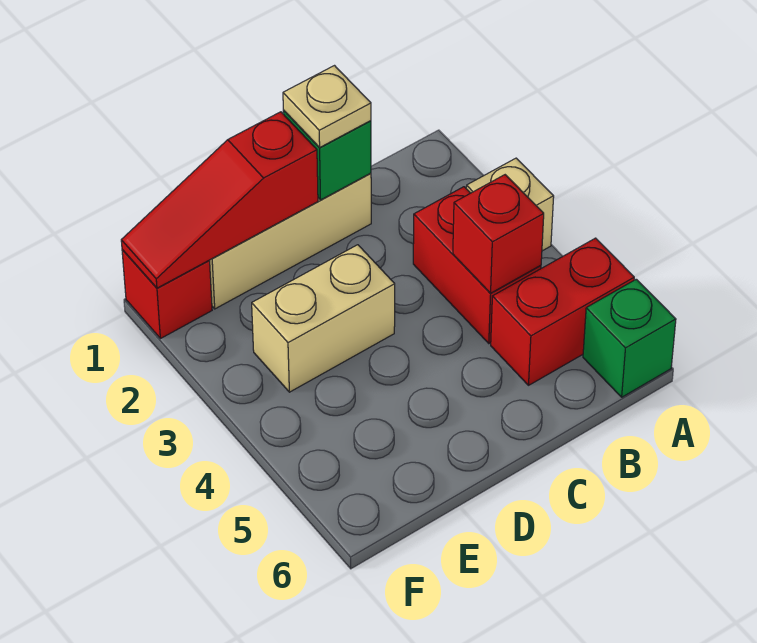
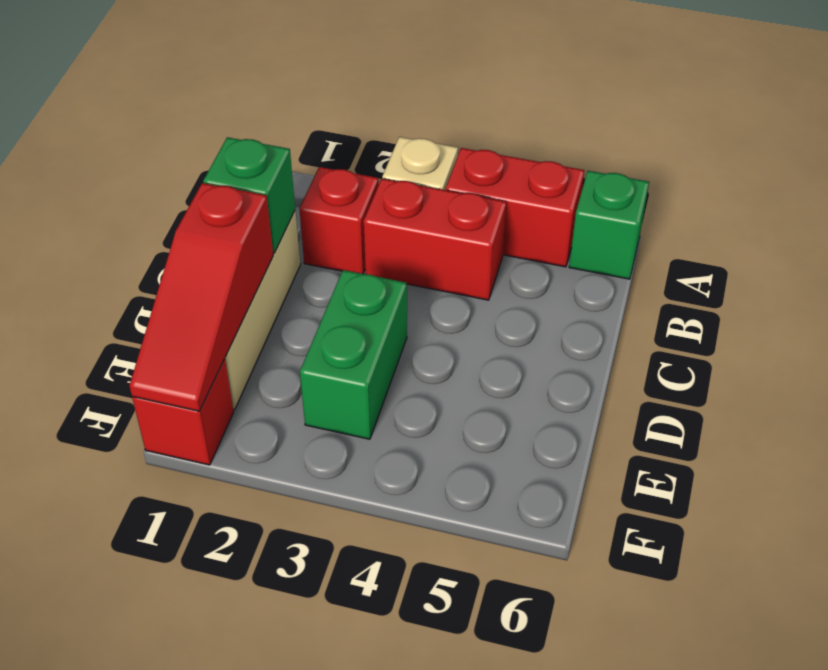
red 1x2 brick [491,238,634,385] -> red 1x2 brick turned to [446,148,584,267]
red 1x1 brick [453,175,544,293] -> red 1x1 brick moved to [299,167,379,274]
tan 1x1 plate [283,66,371,148] -> none
tan 1x2 brick [252,245,395,392] -> green 1x2 brick [300,270,407,439]

